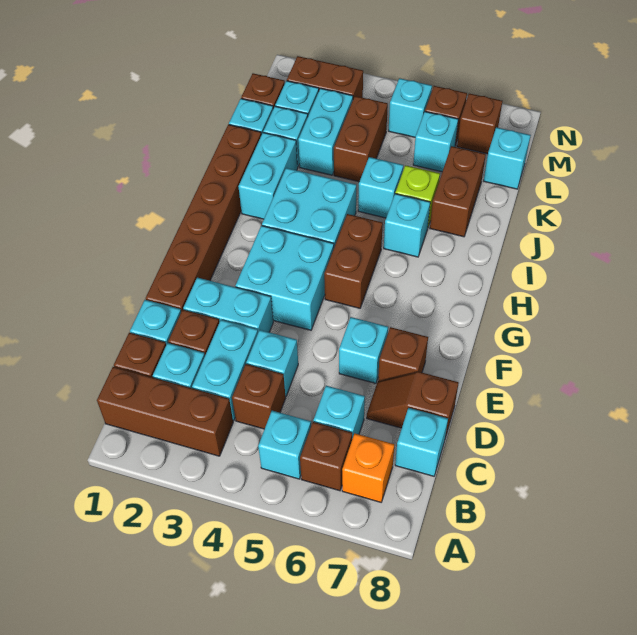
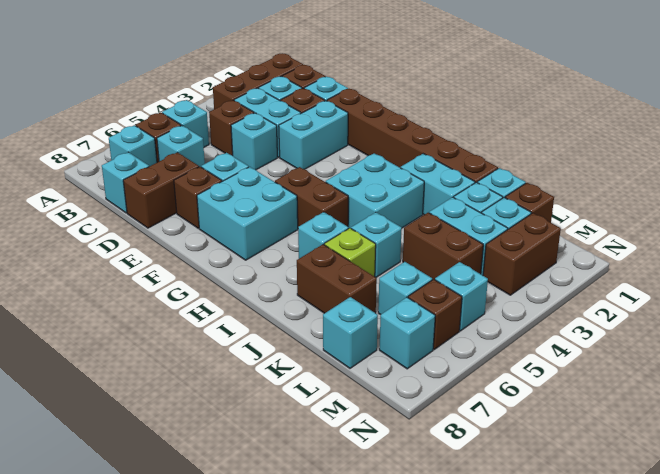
orange 1x1 brick [342,434,394,502] -> cyan 1x1 brick [109,125,157,167]
brown 1x2 slope [367,372,459,438] -> brown 1x2 brick [123,152,199,228]
cyan 2x2 brick [235,226,334,330] -> cyan 2x2 brick moved to [197,167,298,260]
brown 1x1 brick [457,94,502,154] -> cyan 1x1 brick [379,297,435,369]

